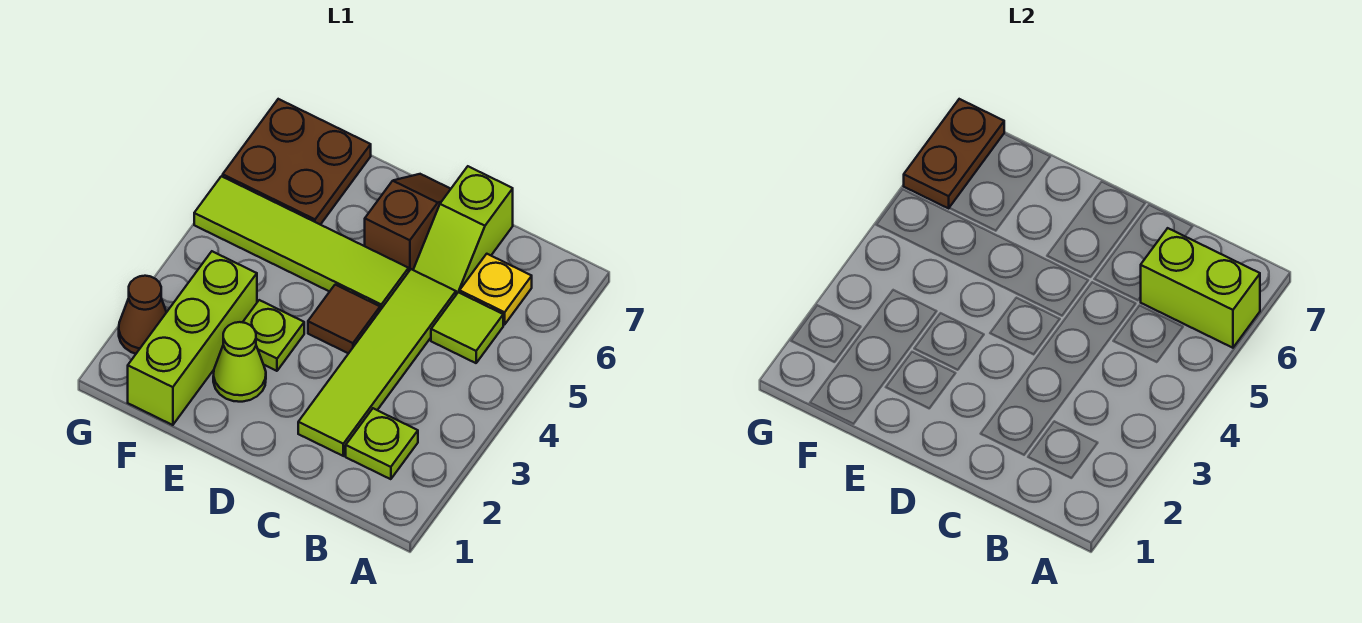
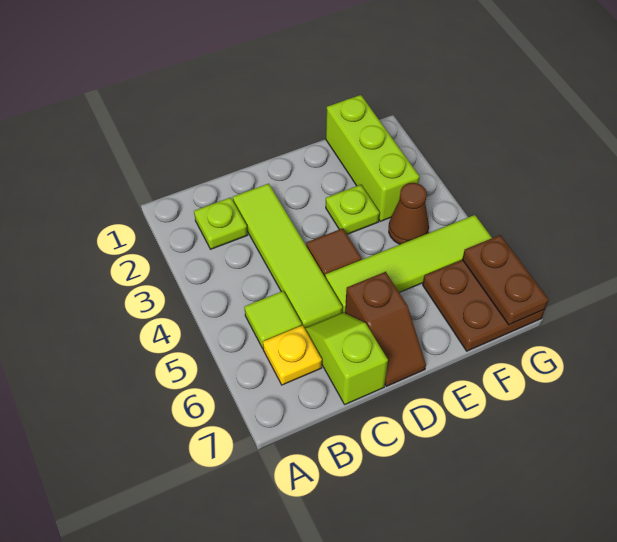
lime 1x2 brick [1141,228,1260,348] -> none
lime 1x1 cone [213,322,266,402] -> none
brown 1x1 cone [119,276,167,354] -> brown 1x1 cone moved to [389,183,429,244]

